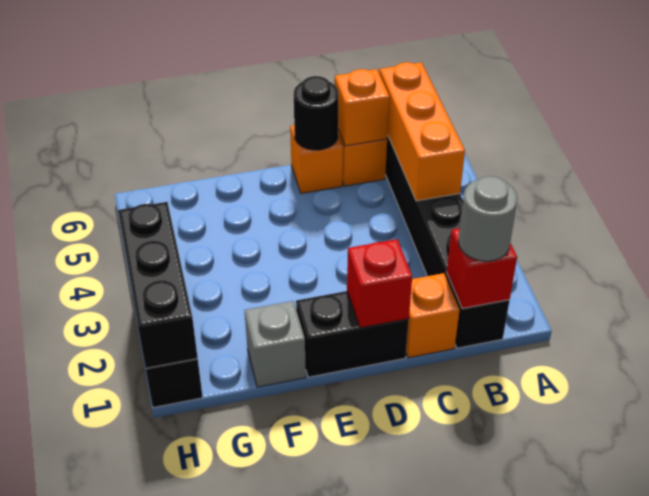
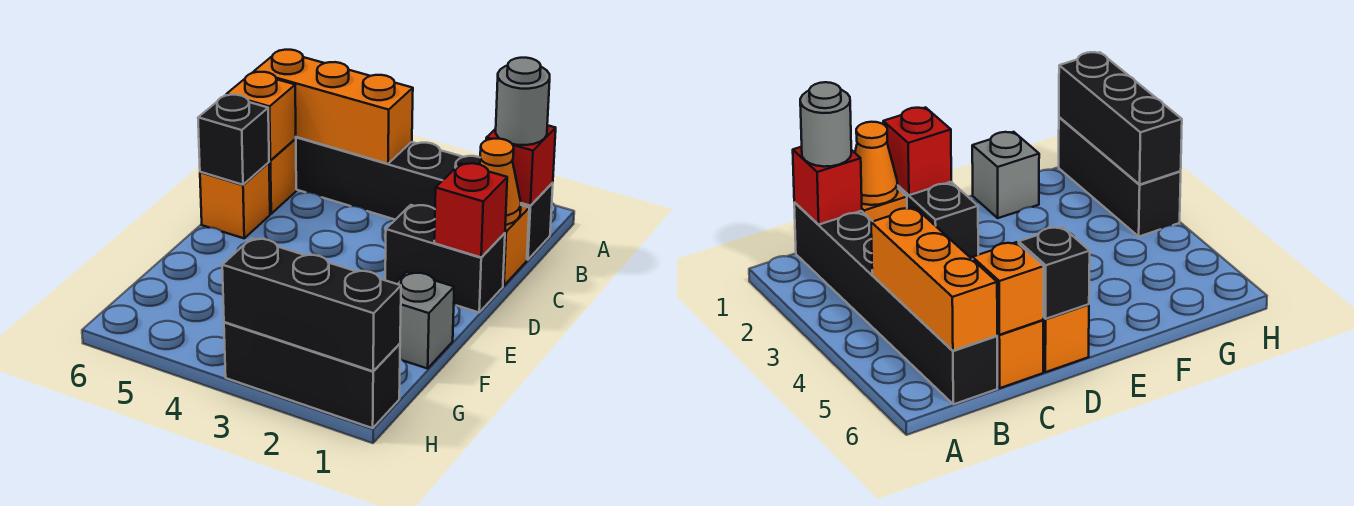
none -> orange 1x1 cone [480,139,521,225]
black 1x2 brick [296,291,409,377] -> black 1x2 brick turned to [385,205,505,312]
black 1x1 round brick [294,76,339,150] -> black 1x1 brick [198,95,269,185]

